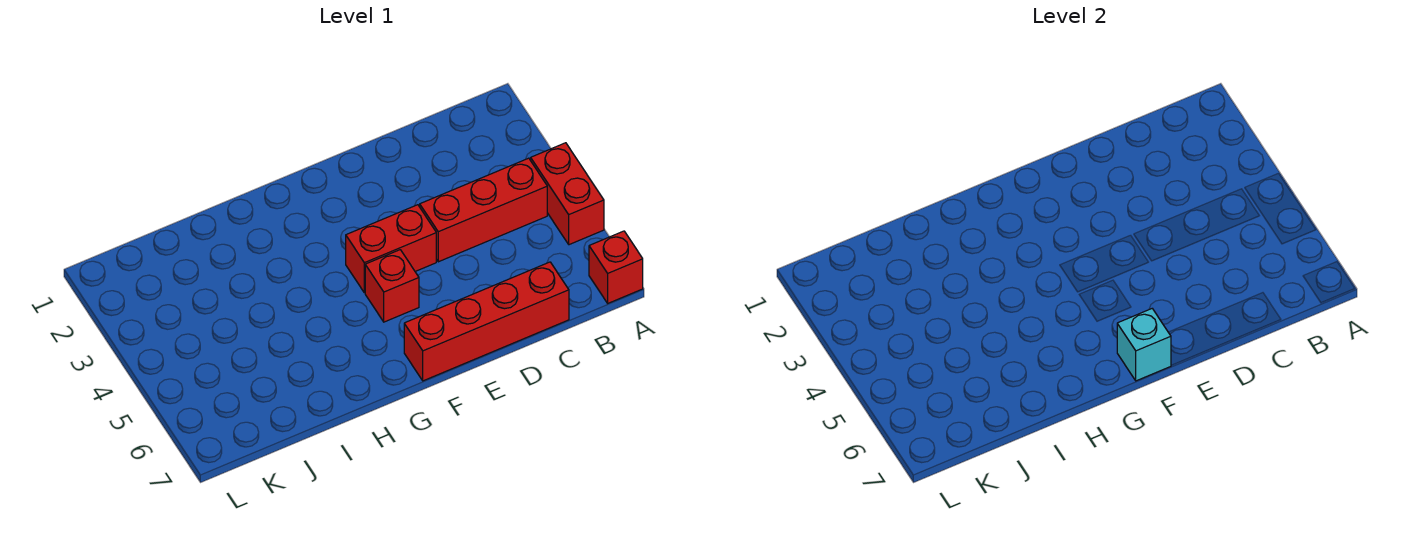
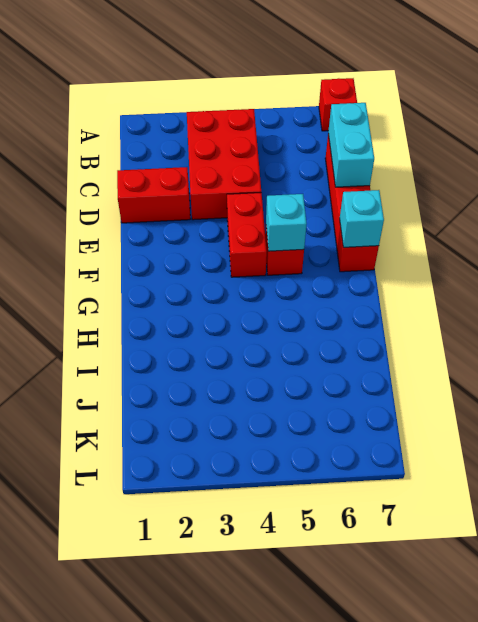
red 1x2 brick [531,143,604,245] -> red 1x2 brick moved to [117,167,190,223]
red 1x3 brick [420,158,547,262] -> red 2x3 brick [187,109,261,220]
none -> cyan 1x2 brick [328,103,374,187]
none -> cyan 1x1 brick [266,194,307,251]

